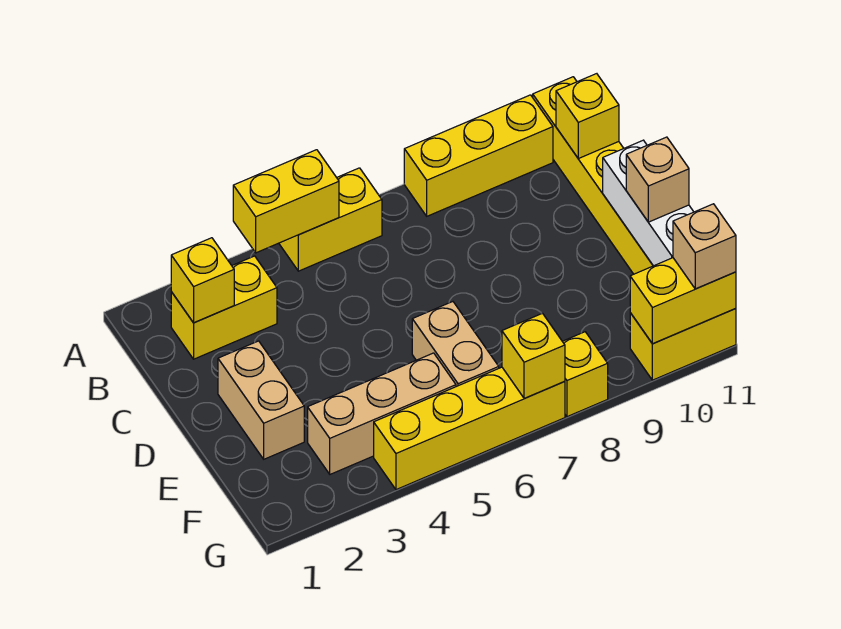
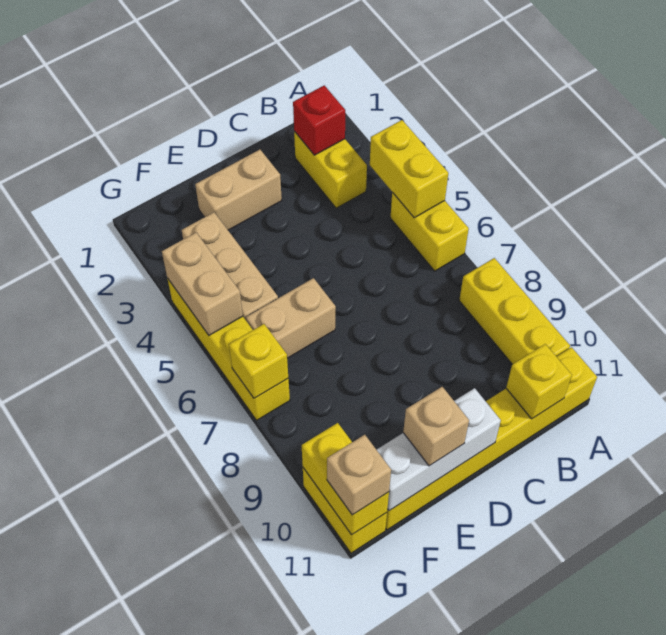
yellow 1x1 brick [171,238,234,323] -> red 1x1 brick [293,85,345,155]
none -> tan 1x2 brick [162,233,243,335]
yellow 1x1 brick [562,332,608,417] -> none

